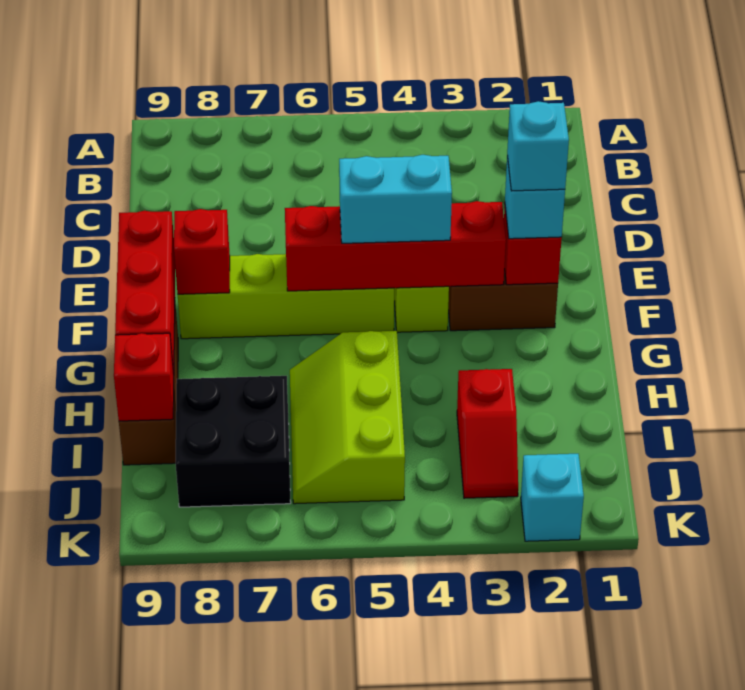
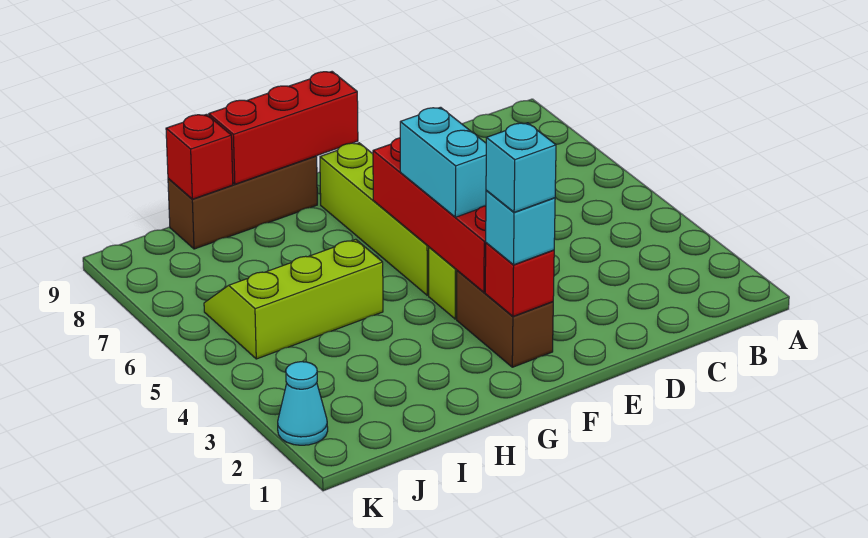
red 1x1 brick [174,209,230,294] -> none
red 1x2 slope [457,369,518,498] -> none
black 2x2 brick [176,376,291,507] -> none
cyan 1x1 brick [521,454,584,541] -> cyan 1x1 cone [278,362,328,445]

